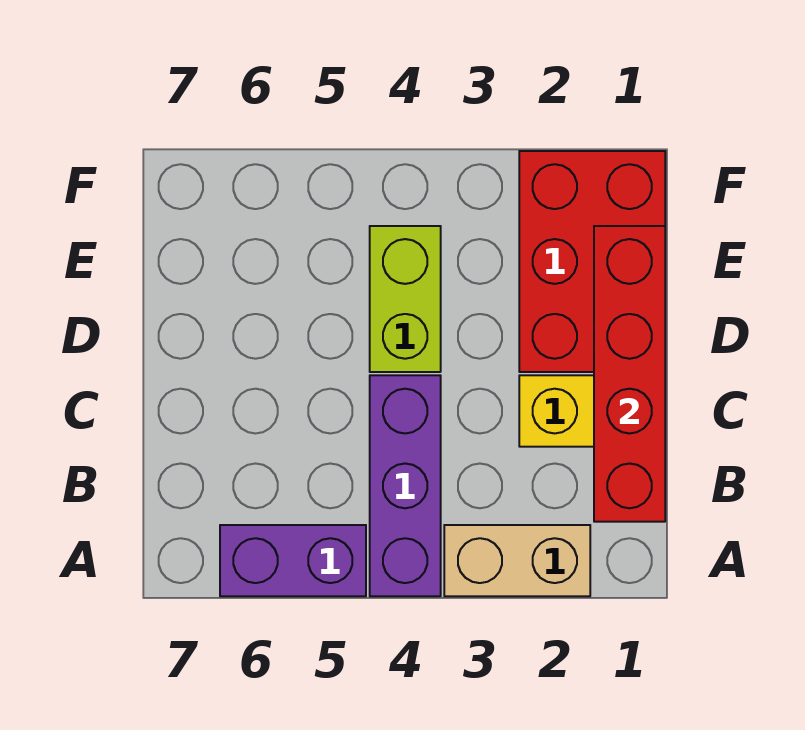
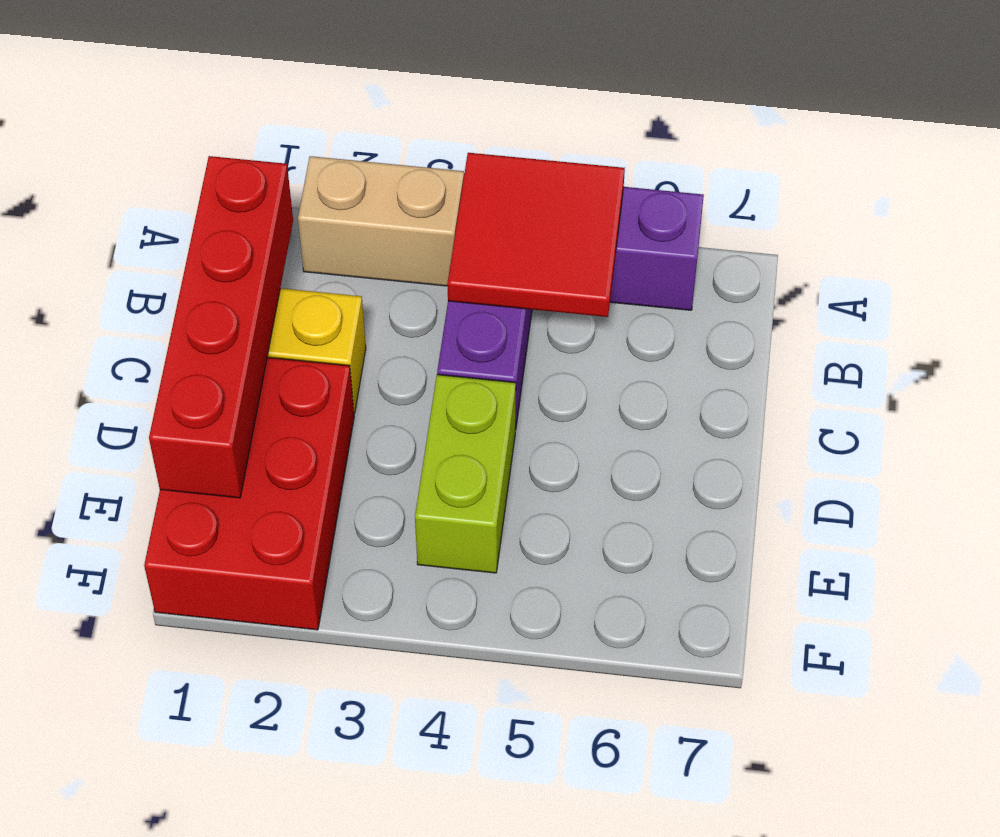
none -> red 2x2 tile [447,153,625,317]

